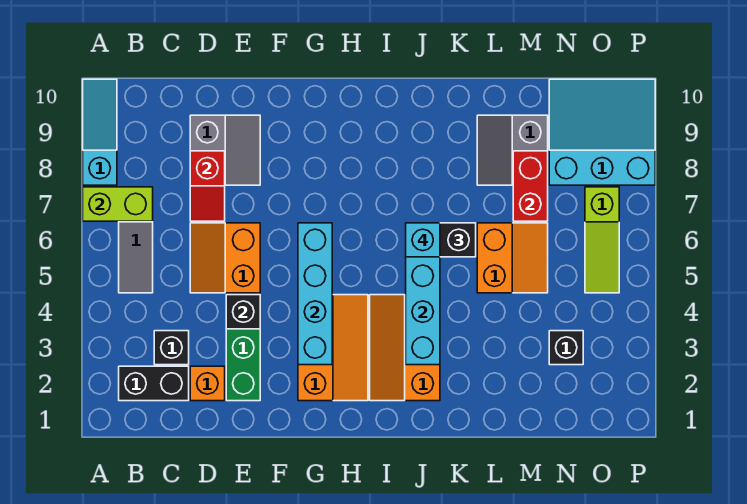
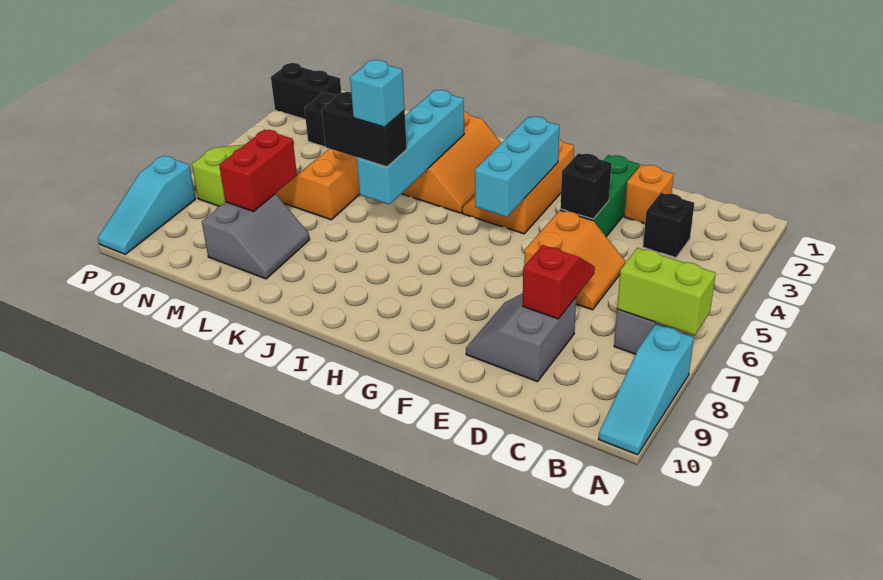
black 1x2 brick [119,366,189,401] -> black 1x2 brick moved to [271,63,341,119]
cyan 1x4 brick [298,223,332,365] -> cyan 1x3 brick [475,116,560,217]
cyan 3x3 slope [549,79,655,185] -> cyan 1x3 slope [98,156,196,254]

